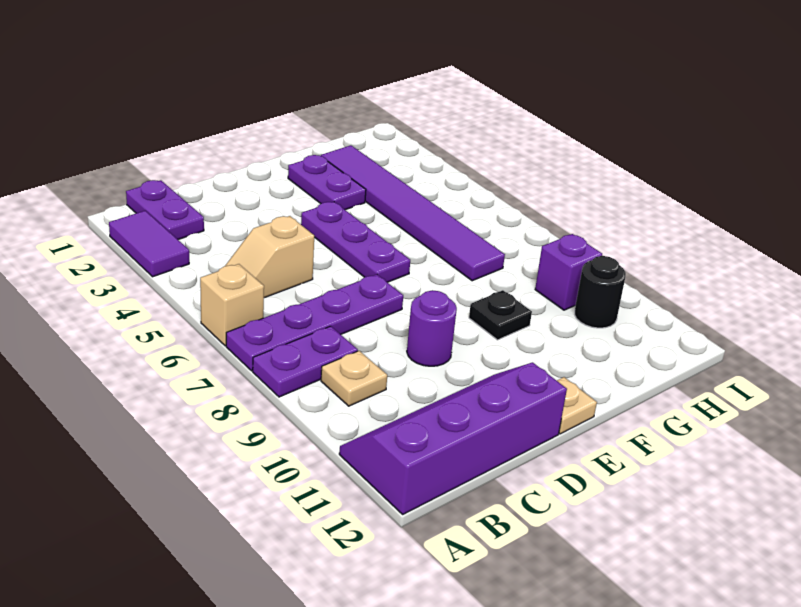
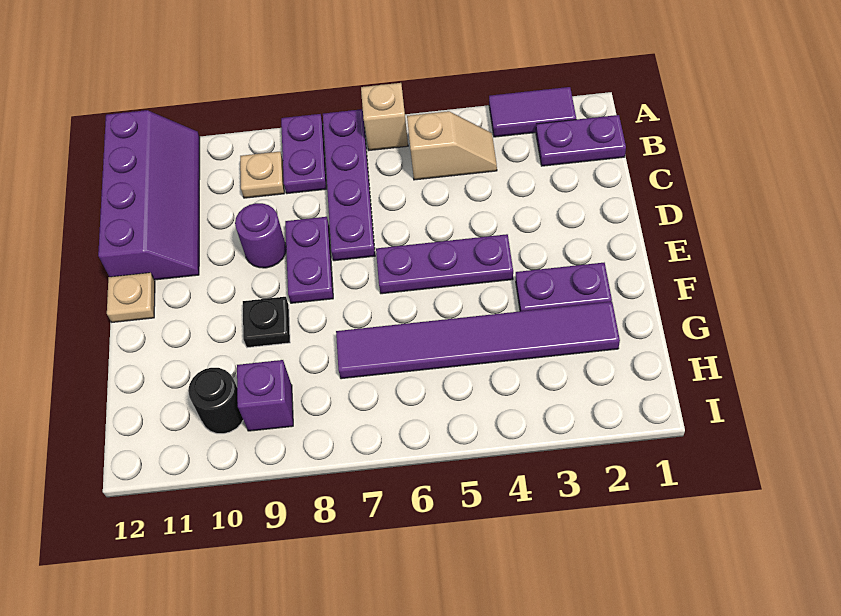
tan 1x2 slope [225,216,314,298] -> tan 1x2 slope turned to [407,111,497,180]
none -> purple 1x2 plate [285,217,333,303]

